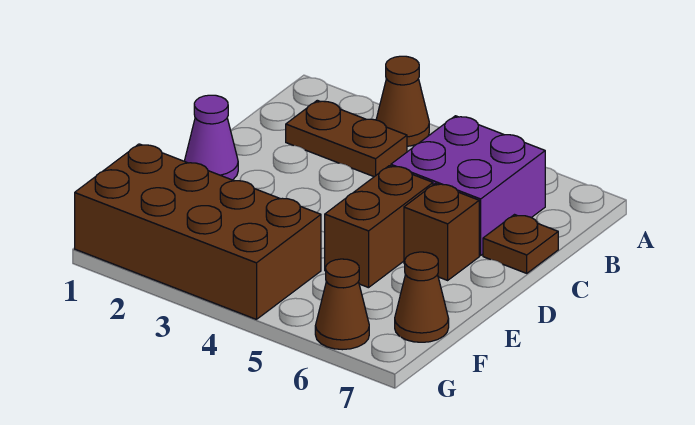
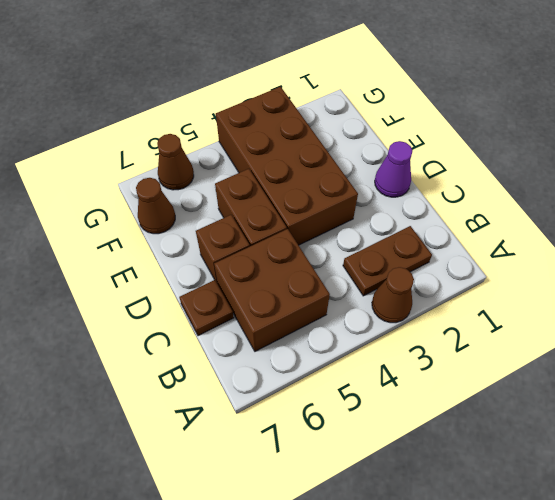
purple 2x2 brick [391,116,545,256] -> brown 2x2 brick [214,229,330,351]
brown 2x4 brick [75,144,321,319] -> brown 2x4 brick turned to [216,87,358,245]

